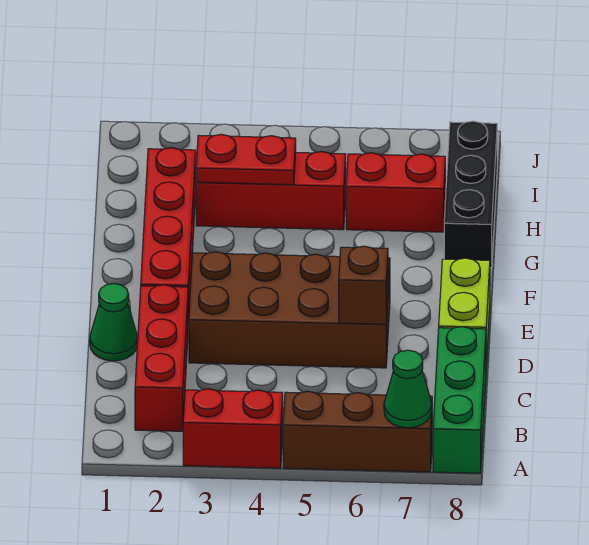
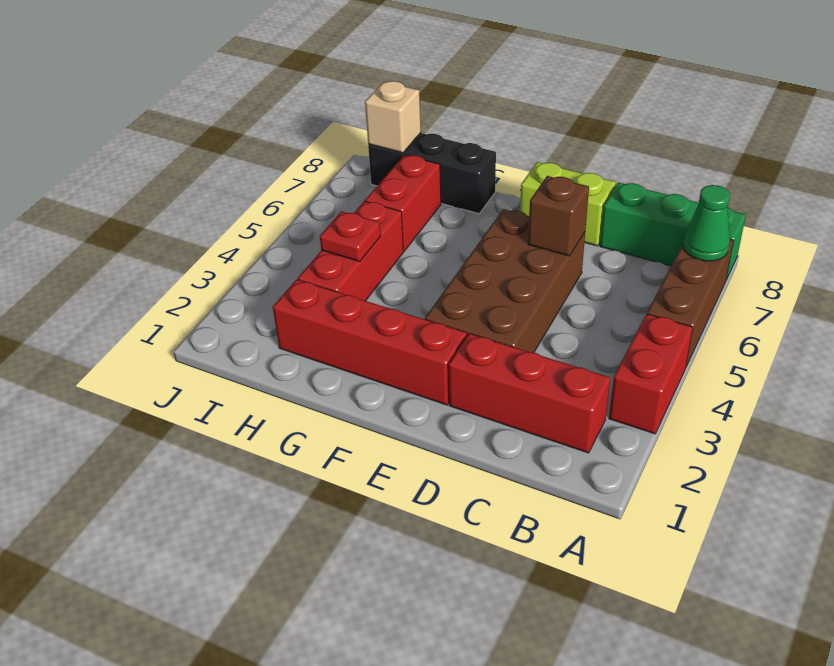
green 1x1 cone [90,284,137,361] -> none
red 1x2 plate [196,134,296,185] -> red 1x1 plate [320,211,381,261]
none -> tan 1x1 brick [365,81,421,153]

